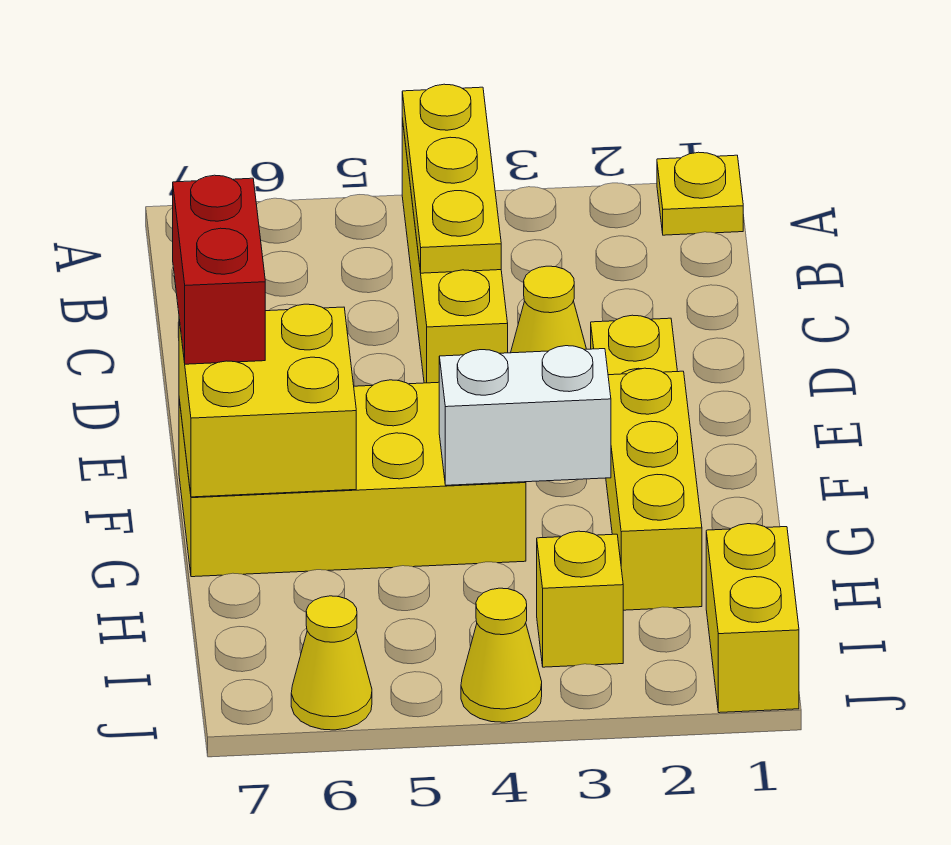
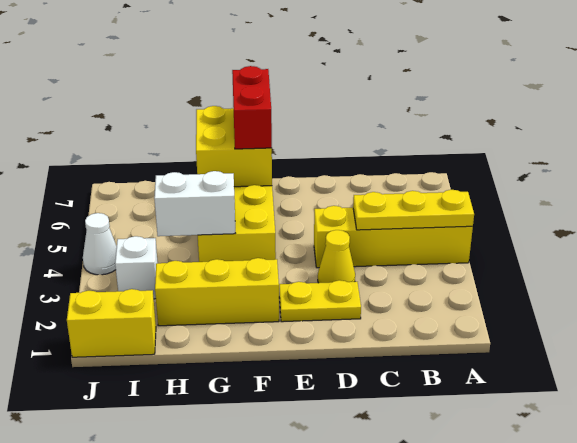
yellow 1x1 plate [657,152,743,235] -> none
red 1x2 brick [173,175,265,364] -> red 1x2 brick turned to [232,66,272,149]
white 1x2 brick [439,346,611,485] -> white 1x2 brick turned to [154,171,235,236]
yellow 1x1 brick [537,531,623,667] -> white 1x1 brick [115,236,158,299]
yellow 1x1 cone [461,588,542,722] -> white 1x1 cone [83,213,117,275]
yellow 1x1 cone [291,596,372,730] -> none

